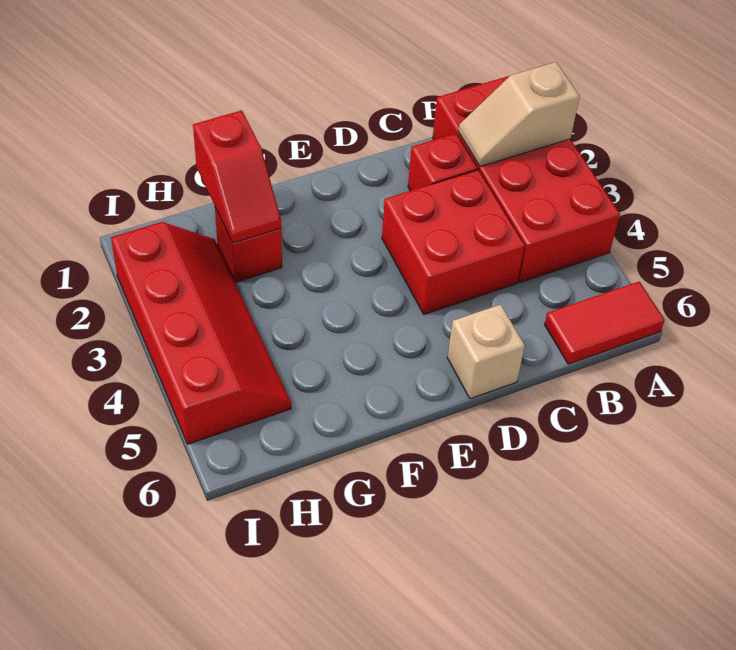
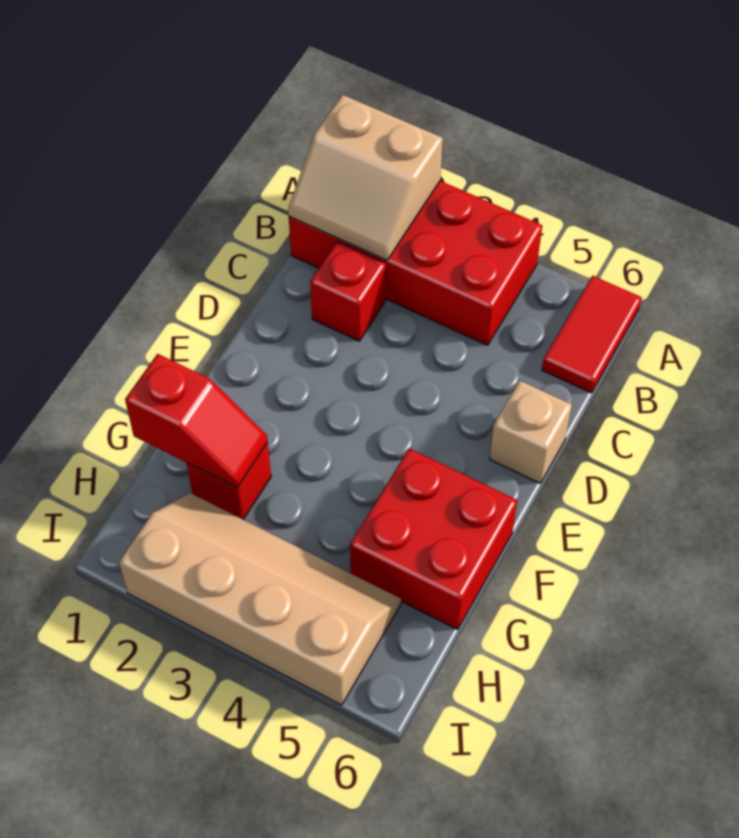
tan 1x2 slope [459,62,580,167] -> tan 2x2 slope [288,95,443,260]
red 2x2 brick [382,170,525,314] -> red 2x2 brick moved to [350,448,517,629]
red 2x4 slope [111,222,291,444] -> tan 2x4 slope [119,493,401,705]

